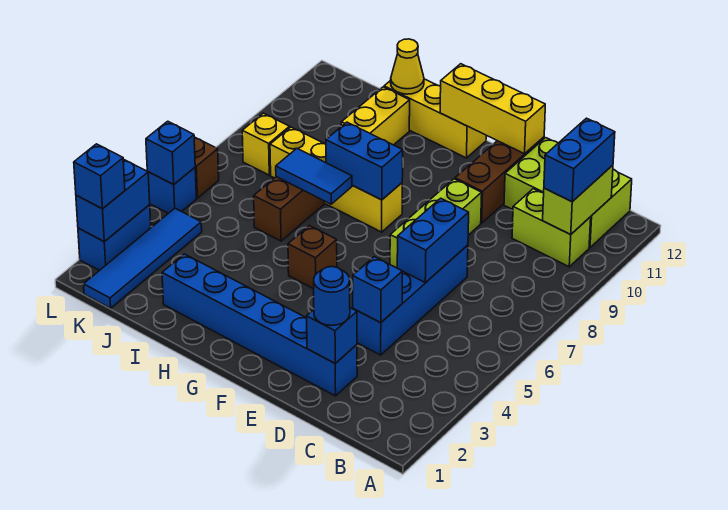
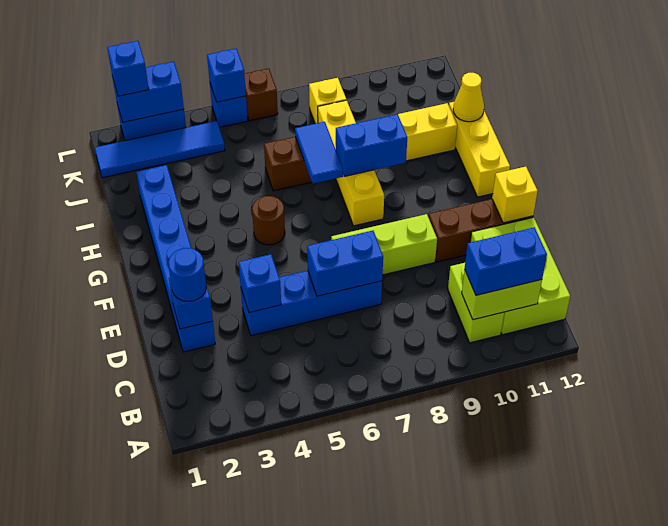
yellow 1x3 brick [440,64,545,154] -> yellow 1x1 brick [492,167,538,223]
brown 1x1 brick [288,226,337,289] -> brown 1x1 round brick [252,196,285,245]
blue 1x2 brick [326,122,403,200] -> blue 1x2 brick turned to [336,114,407,176]

